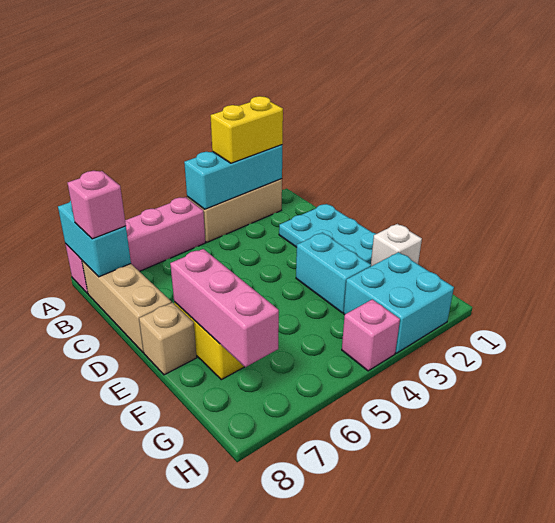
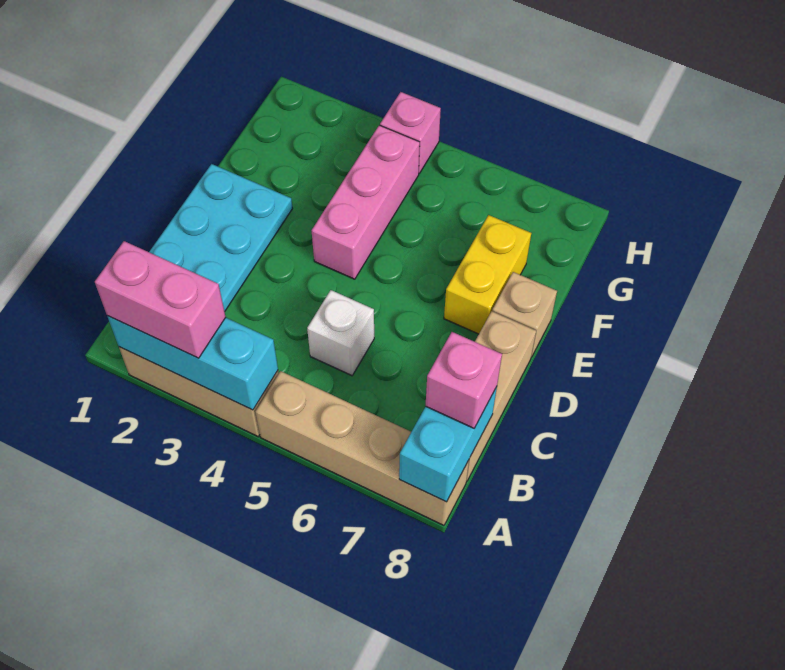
yellow 1x2 brick [211,96,283,163] -> pink 1x2 brick [95,241,226,358]
pink 1x4 brick [65,197,205,294] -> tan 1x4 brick [255,371,469,525]
cyan 1x2 brick [296,233,371,313] -> none
pink 1x3 brick [170,249,279,367] -> pink 1x3 brick moved to [312,125,420,279]
white 1x1 brick [371,224,422,266] -> white 1x1 brick moved to [307,290,374,376]
cyan 2x2 brick [344,252,454,353] -> none

